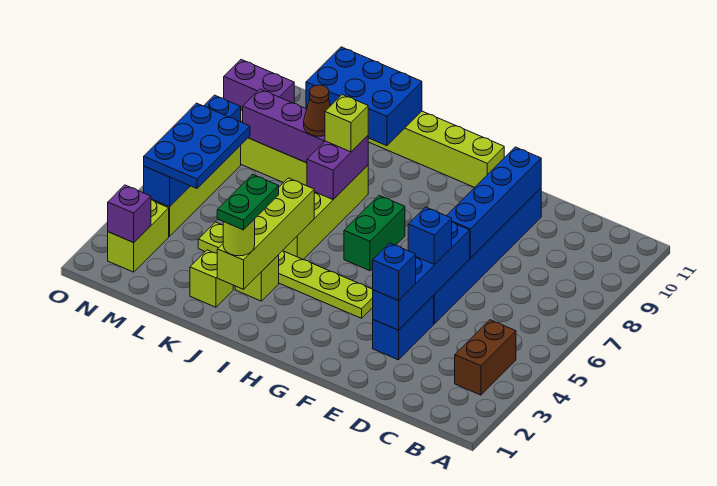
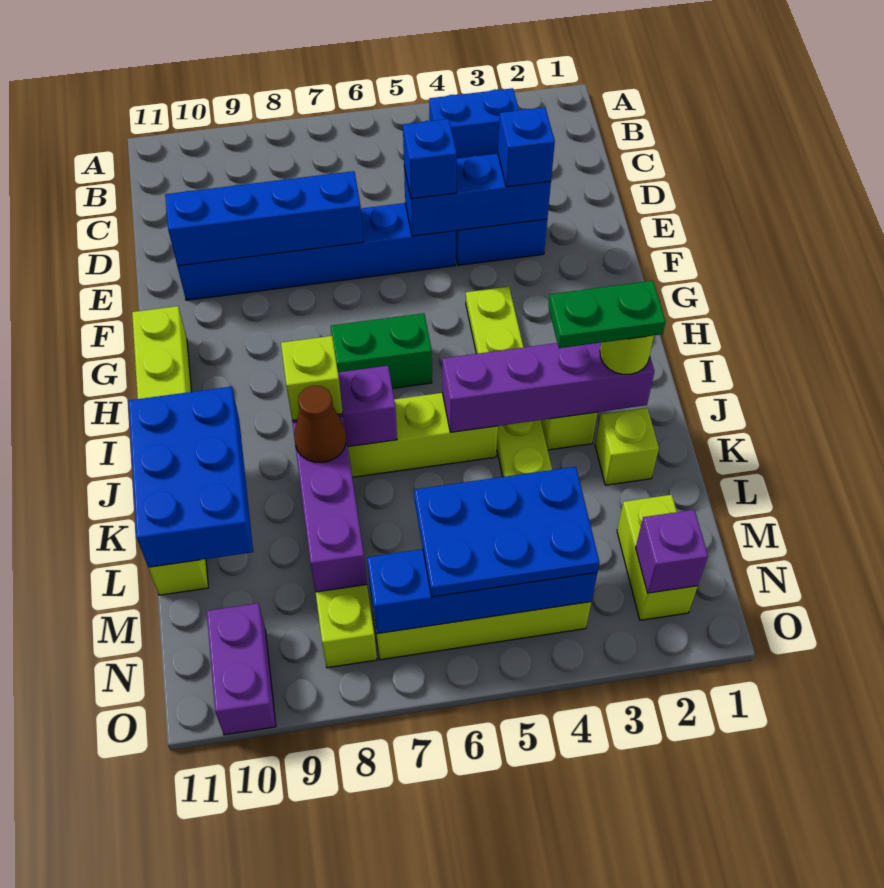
brown 1x2 brick [455,320,516,395] -> blue 1x2 brick [429,88,519,158]
blue 1x4 brick [373,222,470,330] -> blue 1x3 brick [404,154,551,236]
lime 1x4 brick [217,178,314,289] -> purple 1x4 brick [442,343,655,432]
lime 1x2 brick [108,200,169,272] -> lime 1x2 brick turned to [617,495,698,620]

